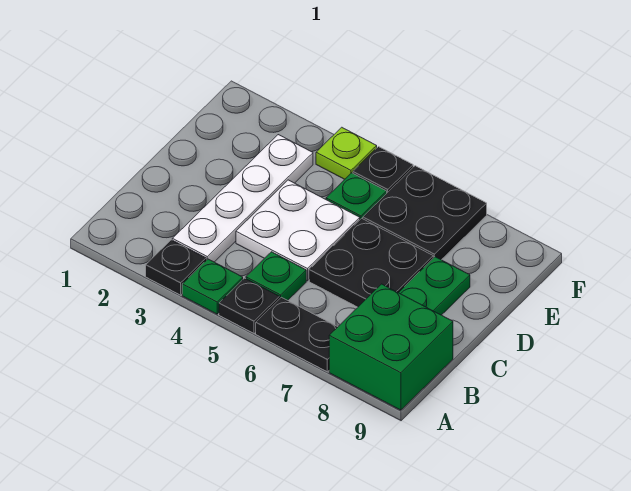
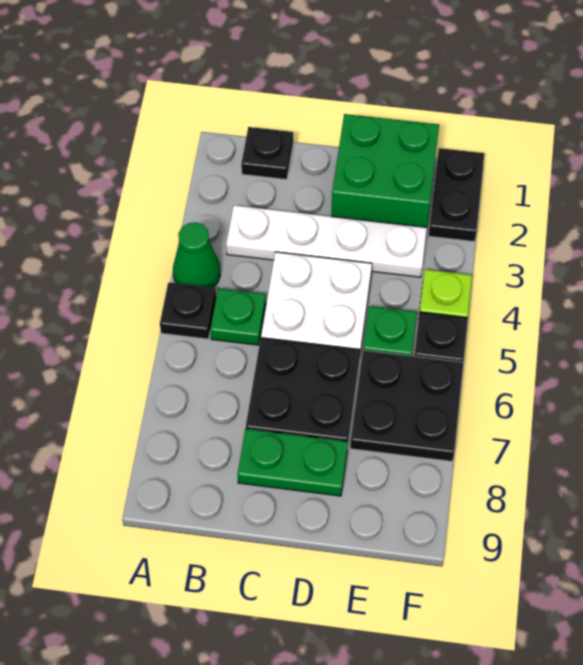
black 1x1 plate [146,240,206,295] -> black 1x1 plate moved to [241,127,293,180]
green 1x1 plate [182,259,243,314] -> green 1x1 cone [173,223,220,288]
black 1x2 plate [256,297,337,372] -> black 1x2 plate moved to [428,148,484,242]
green 2x2 brick [329,284,453,410] -> green 2x2 brick moved to [331,114,439,227]

